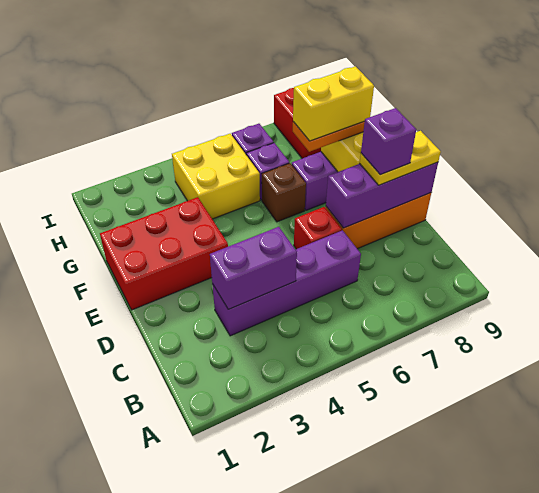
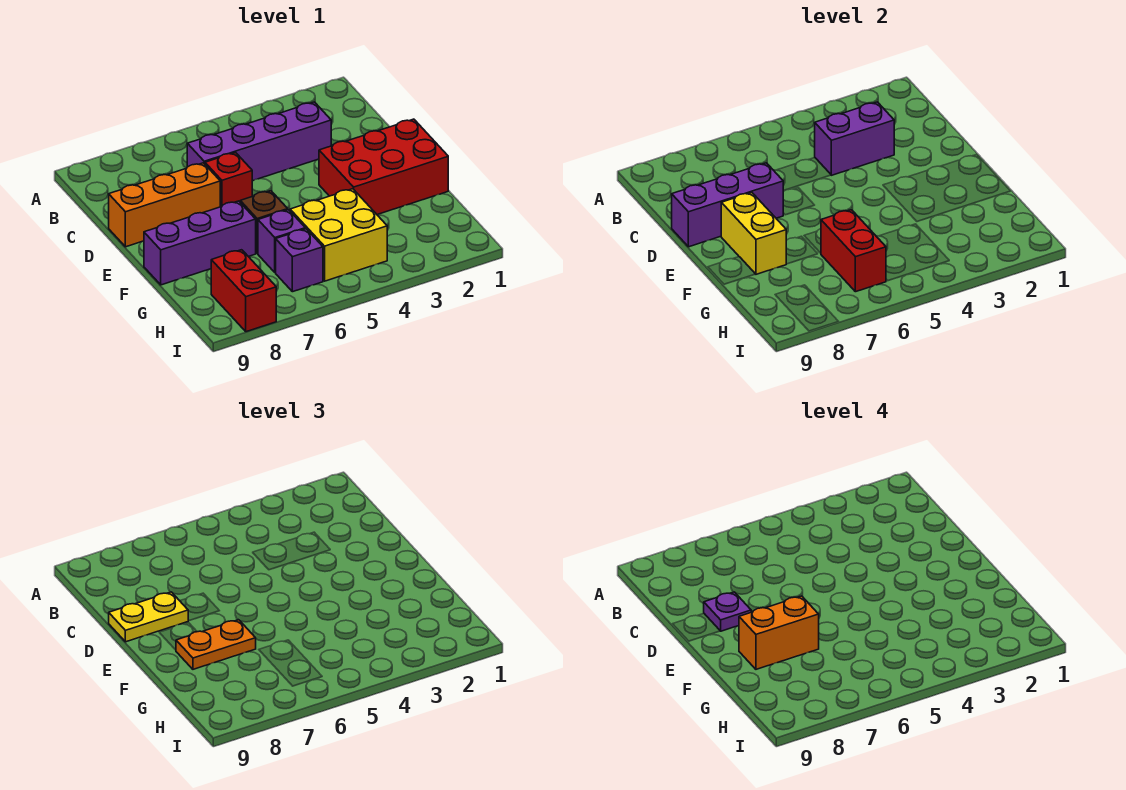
purple 1x1 brick [361,108,416,175] -> purple 1x1 plate [704,592,751,631]
yellow 1x2 brick [293,66,374,141] -> orange 1x2 brick [739,596,819,669]
none -> red 1x2 brick [821,210,886,292]

